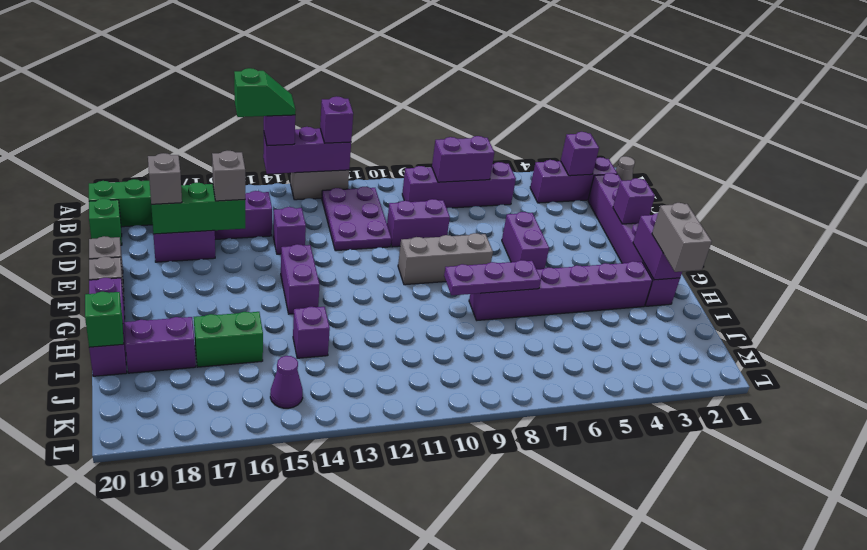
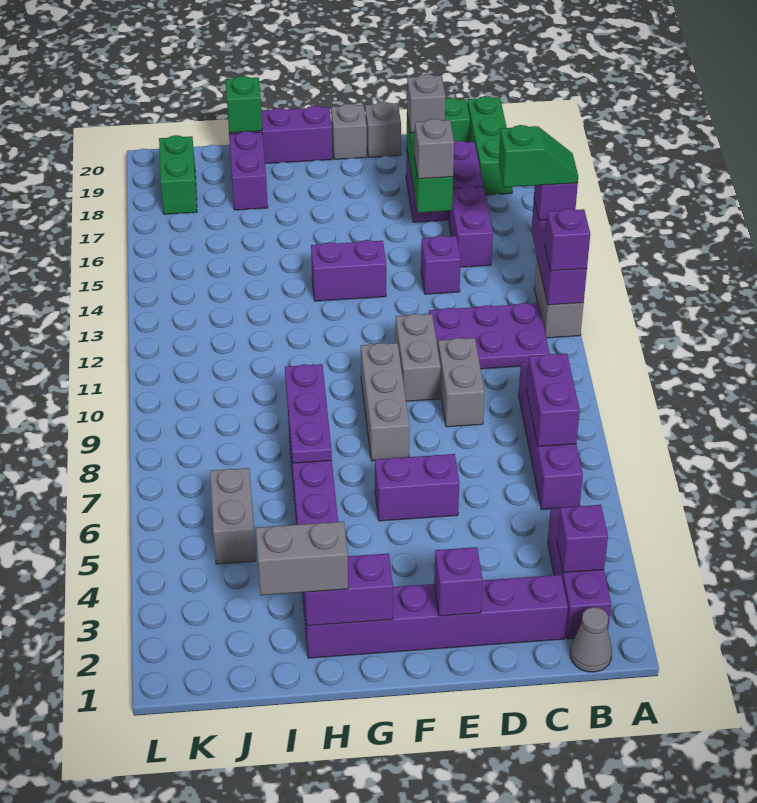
green 1x2 slope [234,68,296,117] -> green 1x2 slope turned to [499,125,578,187]
purple 1x2 brick [387,199,450,247] -> grey 1x2 brick [438,338,485,427]
none -> grey 1x2 brick [396,314,441,401]
purple 1x1 brick [293,307,330,358] -> none
green 1x2 brick [194,312,263,367] -> green 1x2 brick moved to [159,135,197,214]
none -> grey 1x2 brick [210,468,256,564]
purple 1x1 cone [270,356,303,408] -> none

